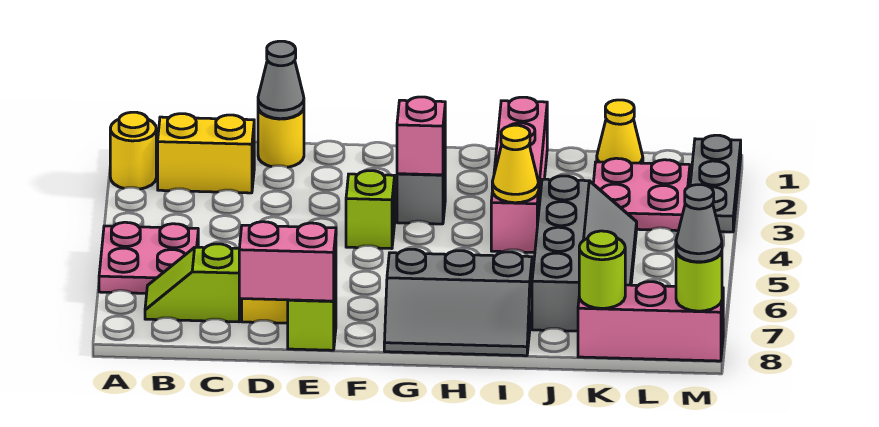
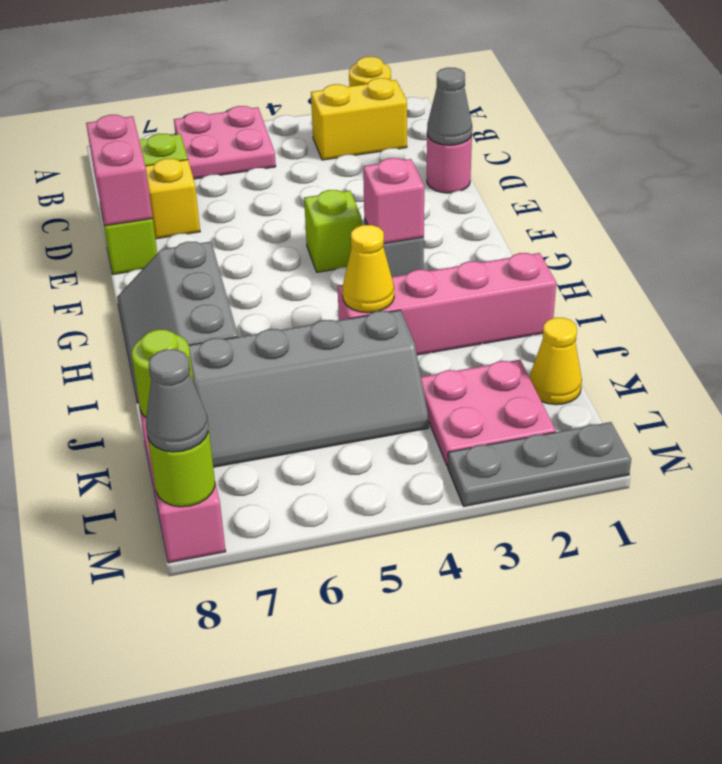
yellow 1x2 brick [158,114,254,193] -> yellow 1x2 brick turned to [311,78,407,160]
yellow 1x1 round brick [258,108,304,167] -> pink 1x1 round brick [427,135,472,193]

